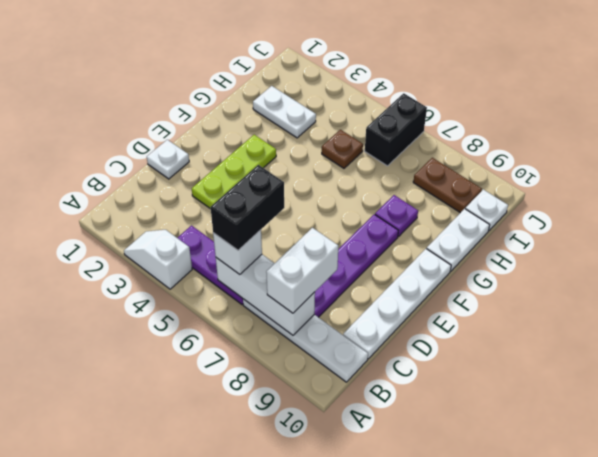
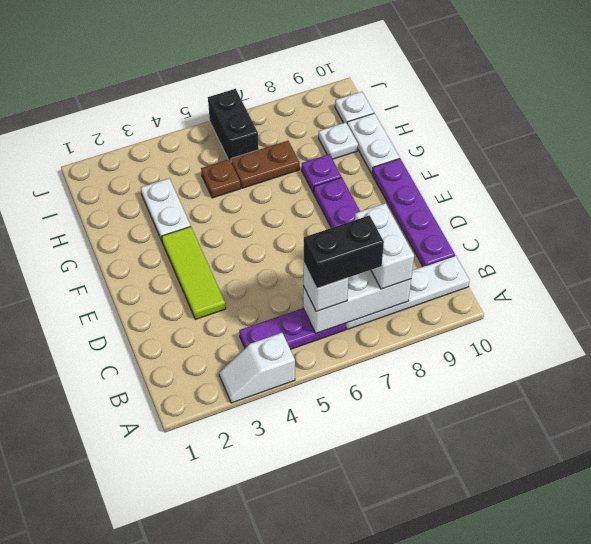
black 1x2 brick [211,165,284,250] -> black 1x2 brick turned to [304,215,384,288]
white 1x4 plate [343,249,451,359] -> purple 1x4 plate [372,159,455,267]
white 1x1 plate [147,140,189,179] -> white 1x1 plate moved to [319,122,358,159]
lime 1x3 plate [192,135,276,209] -> lime 1x3 tile [162,227,226,319]
white 1x2 plate [253,86,316,138] -> white 1x2 plate turned to [141,178,191,241]
brown 1x2 plate [413,158,482,213] -> brown 1x2 plate moved to [231,141,300,188]

